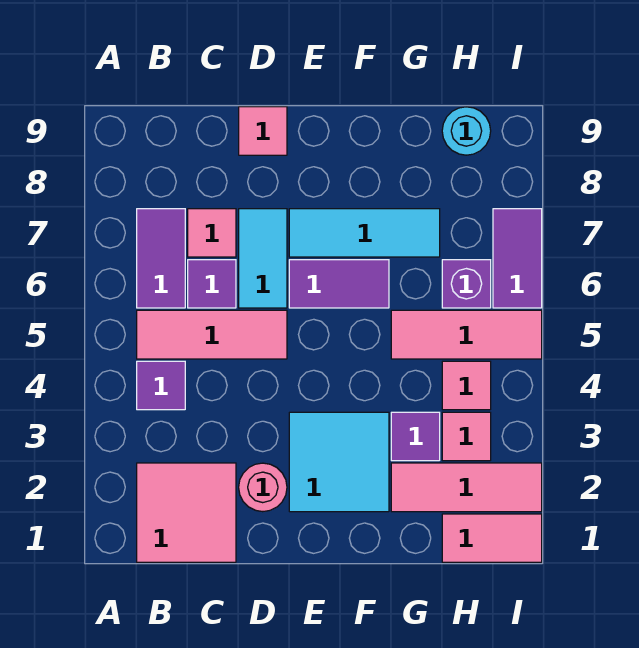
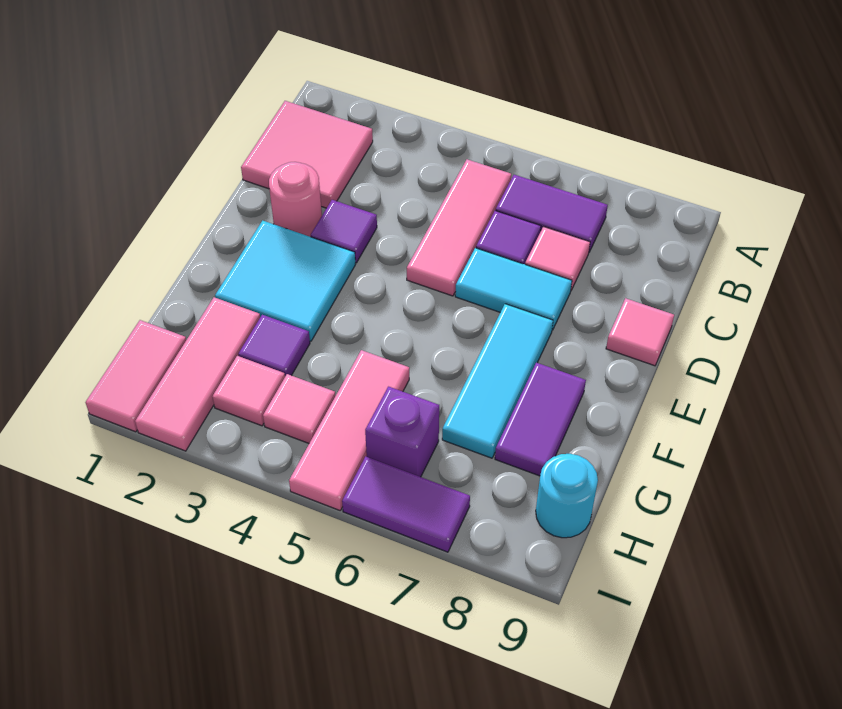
purple 1x1 tile [137,361,185,410] -> purple 1x1 tile moved to [311,200,377,263]
purple 1x2 tile [289,260,389,308] -> purple 1x2 tile moved to [495,363,586,476]

